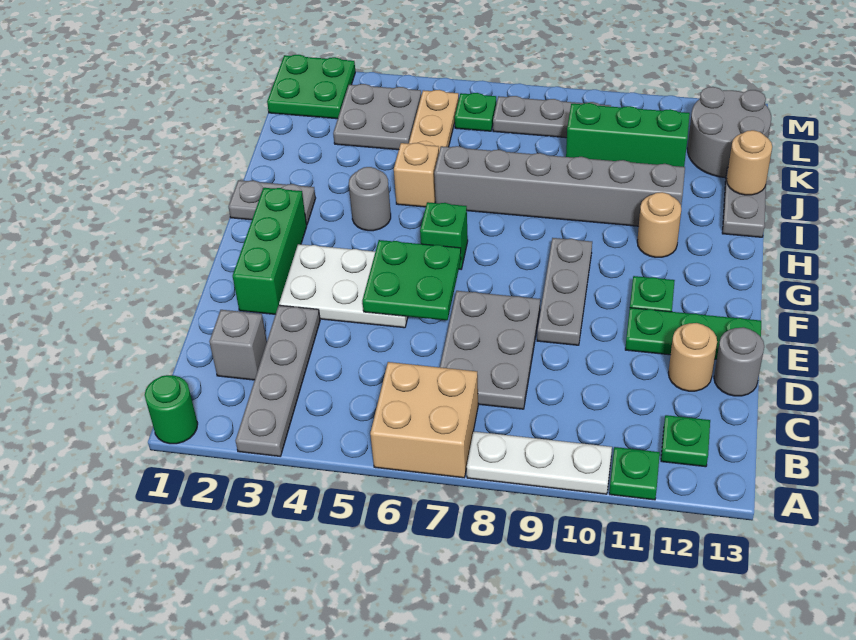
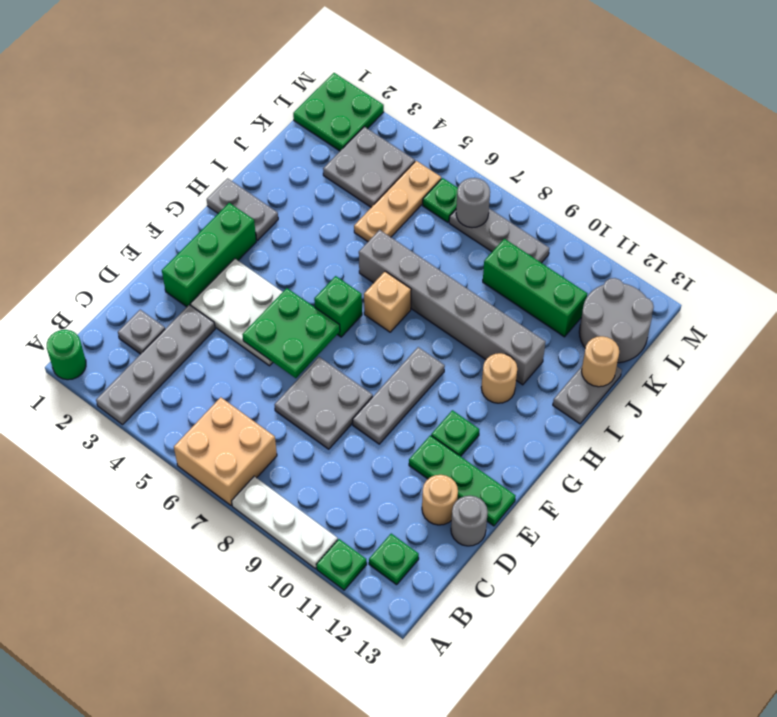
grey 1x1 brick [209,310,267,380] -> grey 1x1 plate [118,310,165,354]
grey 2x3 plate [440,291,540,409] -> grey 2x2 plate [275,357,373,449]
grey 1x1 round brick [349,167,391,231] -> grey 1x1 round brick moved to [456,178,490,228]
tan 1x1 brick [394,143,439,207] -> tan 1x1 brick moved to [364,271,411,332]

